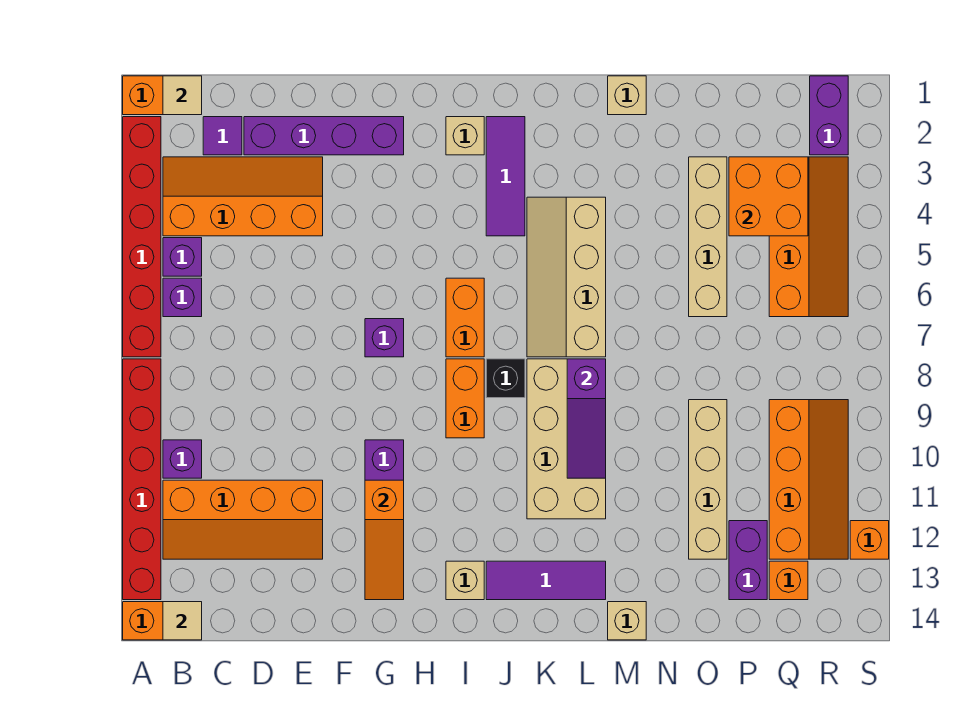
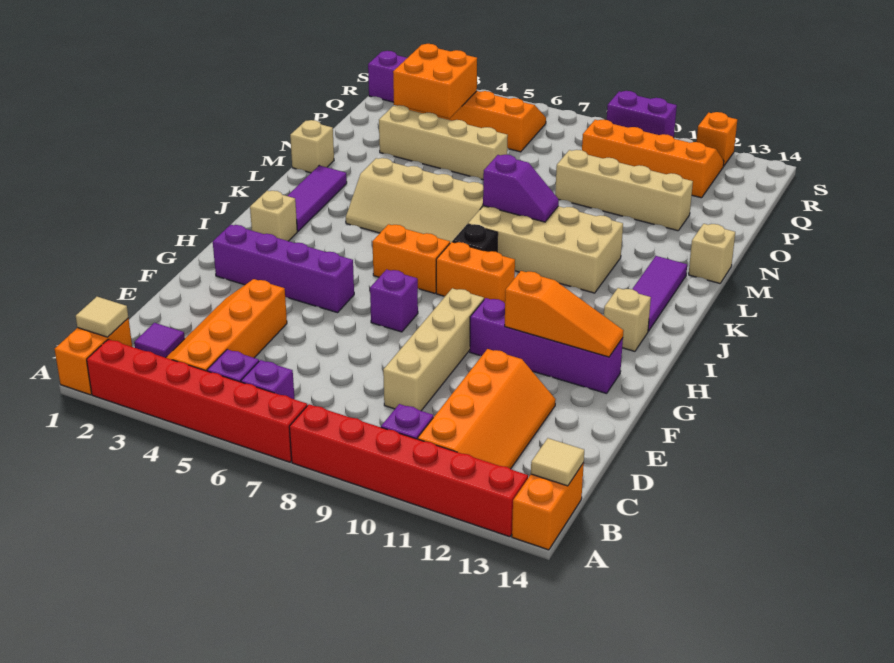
purple 1x4 brick [244,117,404,155] -> purple 1x4 brick turned to [213,225,354,313]
none -> tan 1x4 brick [383,288,484,411]
purple 1x3 tile [486,117,525,236] -> purple 1x3 tile turned to [288,165,347,231]
purple 1x3 slope [567,359,606,478] -> purple 1x2 slope [483,155,559,222]
purple 1x2 brick [729,521,767,600] -> purple 1x2 brick moved to [607,91,677,138]
orange 1x1 brick [769,561,808,600] -> none

